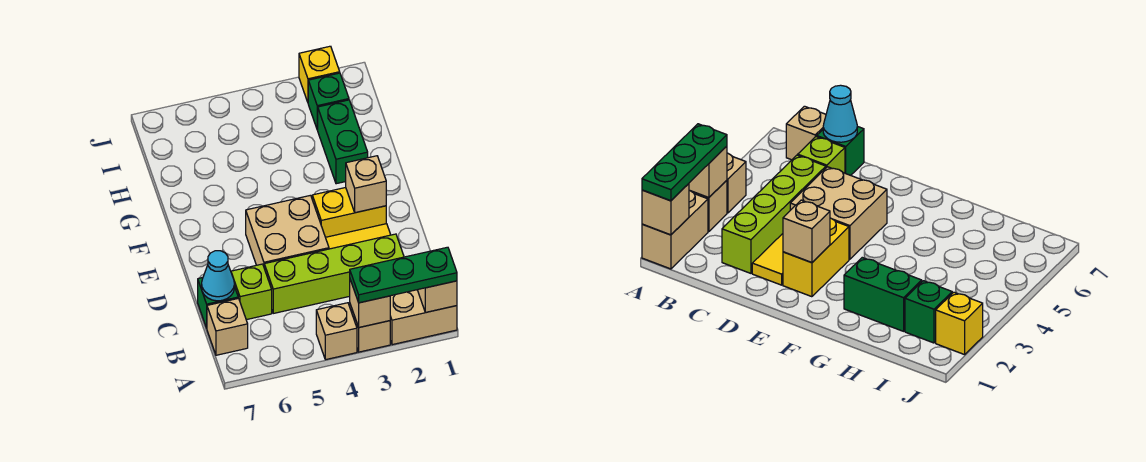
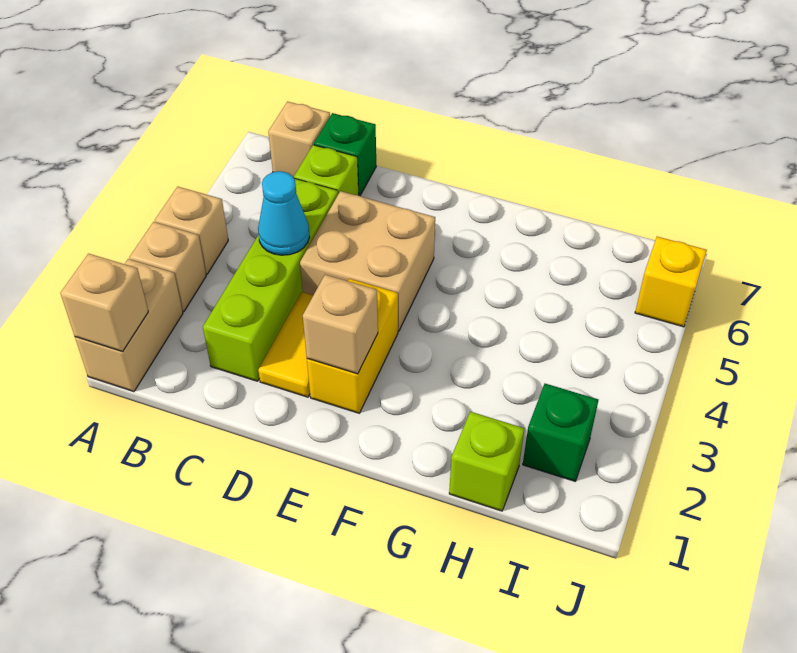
green 1x3 plate [350,247,457,303] -> none
tan 1x1 brick [350,280,390,327] -> none
cyan 1x1 cone [202,251,234,301] -> cyan 1x1 cone moved to [258,171,310,255]
green 1x2 brick [318,100,368,184] -> none
none -> lime 1x1 brick [449,412,524,511]
yellow 1x1 brick [299,46,340,102] -> yellow 1x1 brick moved to [635,237,707,327]

